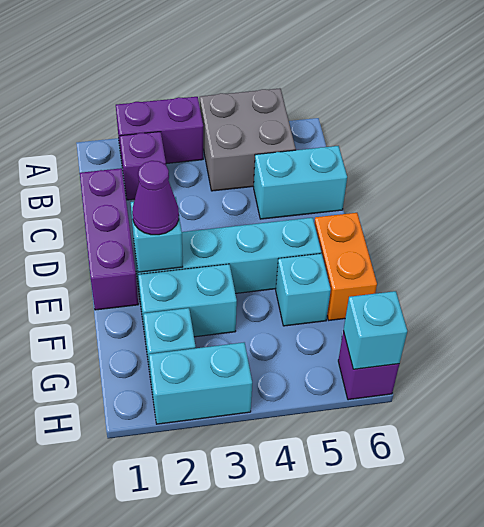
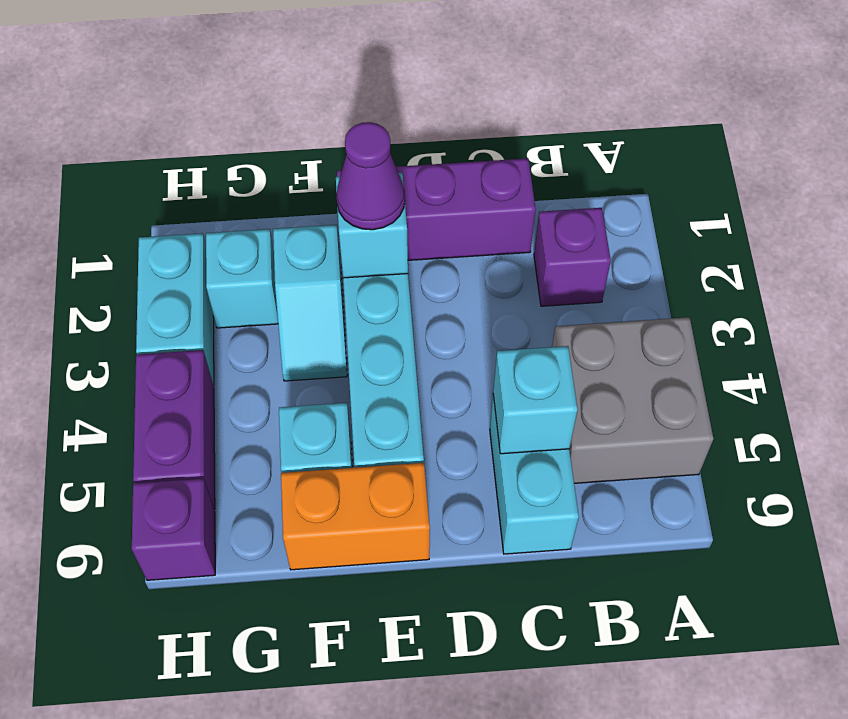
purple 1x2 brick [116,97,203,164] -> purple 1x2 brick moved to [133,350,215,509]
cyan 1x2 brick [138,264,237,341] -> cyan 1x2 slope [273,225,347,381]
cyan 1x1 brick [343,291,407,369] -> cyan 1x1 brick moved to [493,346,578,454]

